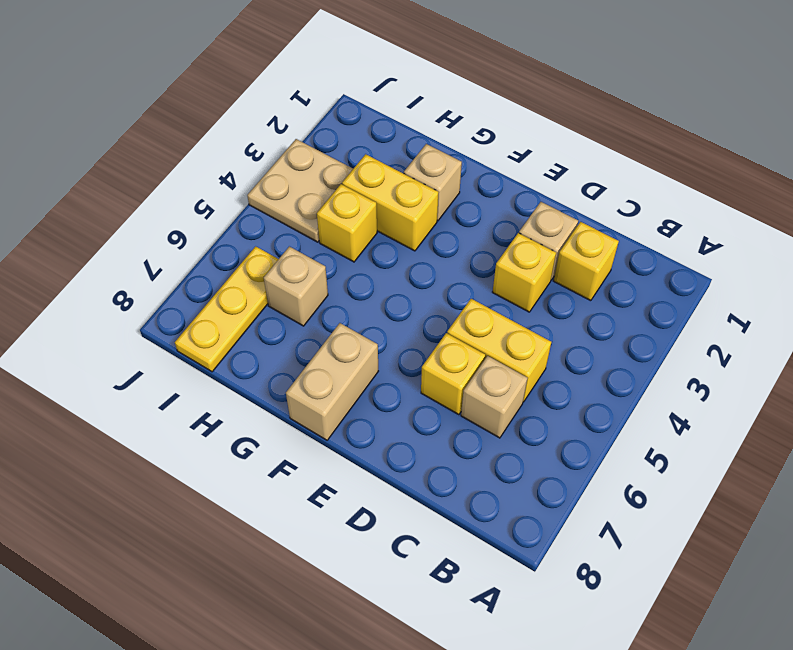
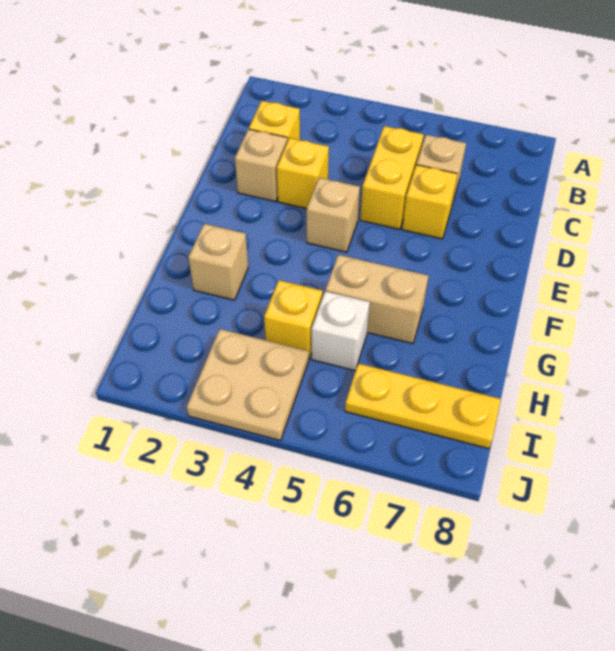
tan 1x2 brick [286,323,378,440] -> tan 1x2 brick moved to [326,255,428,344]
yellow 1x2 brick [342,154,439,251] -> none
none -> white 1x1 brick [312,291,370,371]
tan 1x1 brick [264,246,328,326] -> tan 1x1 brick moved to [307,178,360,252]

